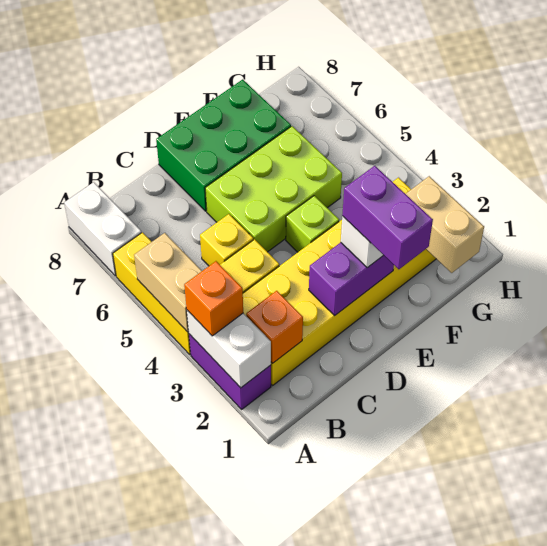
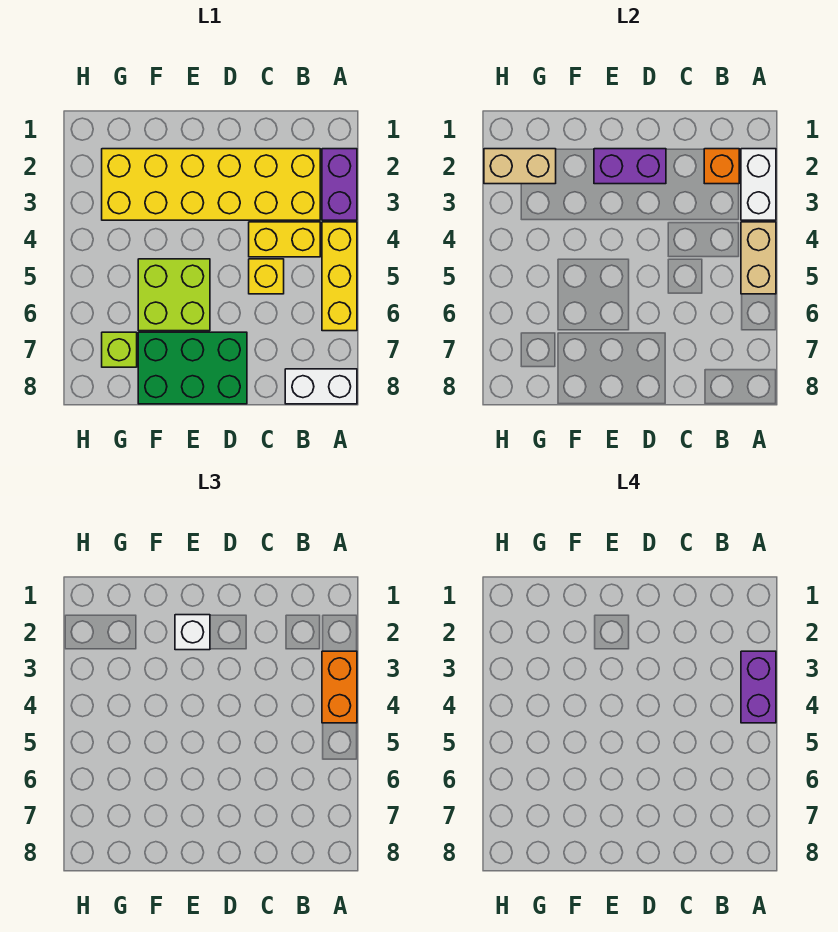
orange 1x1 brick [184,261,243,336] -> orange 1x2 brick [322,651,357,723]
white 1x2 brick [64,182,141,276] -> white 1x2 brick turned to [285,369,357,404]
lime 2x3 brick [205,126,342,252] -> lime 2x2 brick [138,259,210,331]
purple 1x2 brick [342,166,433,269] -> purple 1x2 brick moved to [741,651,776,723]
lime 1x1 brick [286,196,339,252] -> lime 1x1 brick moved to [102,332,137,367]
tan 1x2 brick [406,176,484,273] -> tan 1x2 brick turned to [484,149,556,184]

